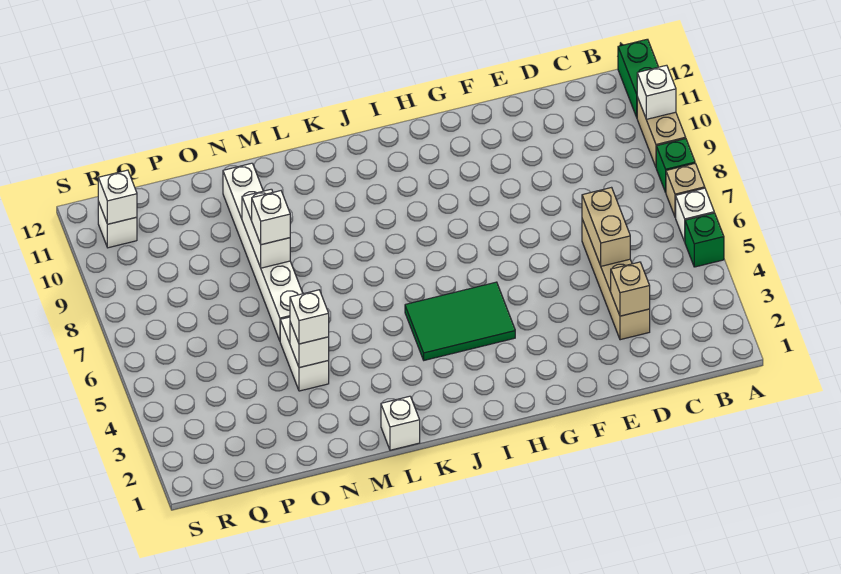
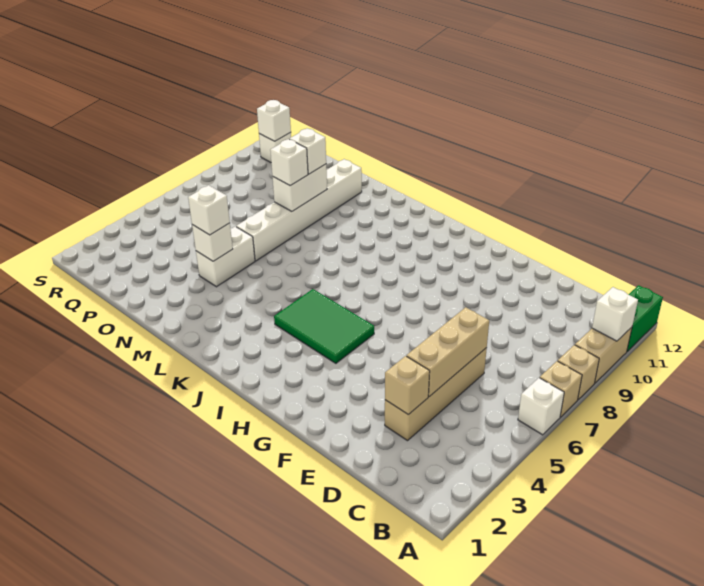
green 1x1 brick [685,213,724,267] -> none
green 1x1 brick [656,139,695,192] -> tan 1x1 brick [558,345,599,400]
tan 1x2 brick [582,188,630,266] -> tan 1x3 brick [407,307,489,397]
white 1x1 brick [381,396,420,450] -> white 1x1 brick moved to [290,129,326,174]

